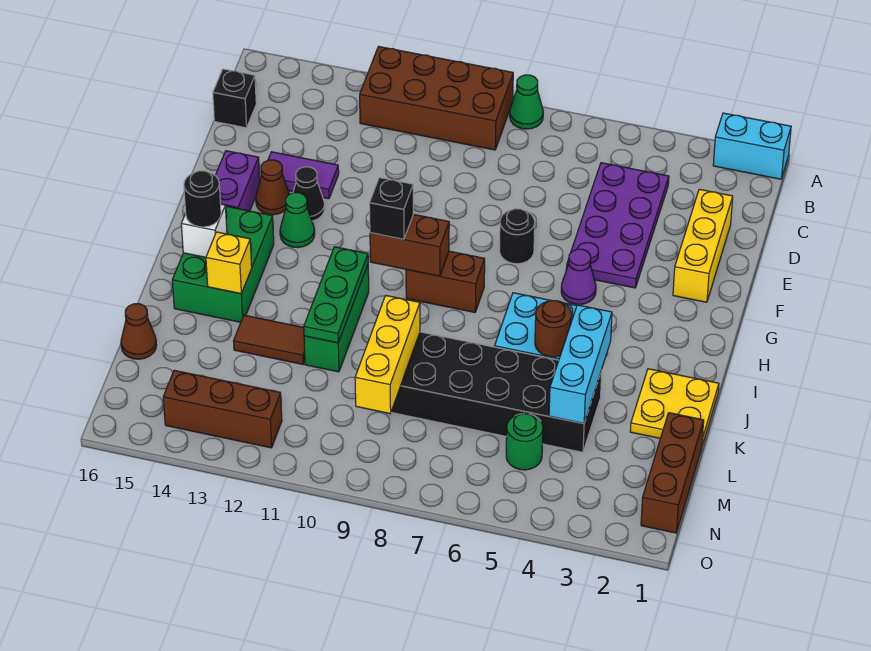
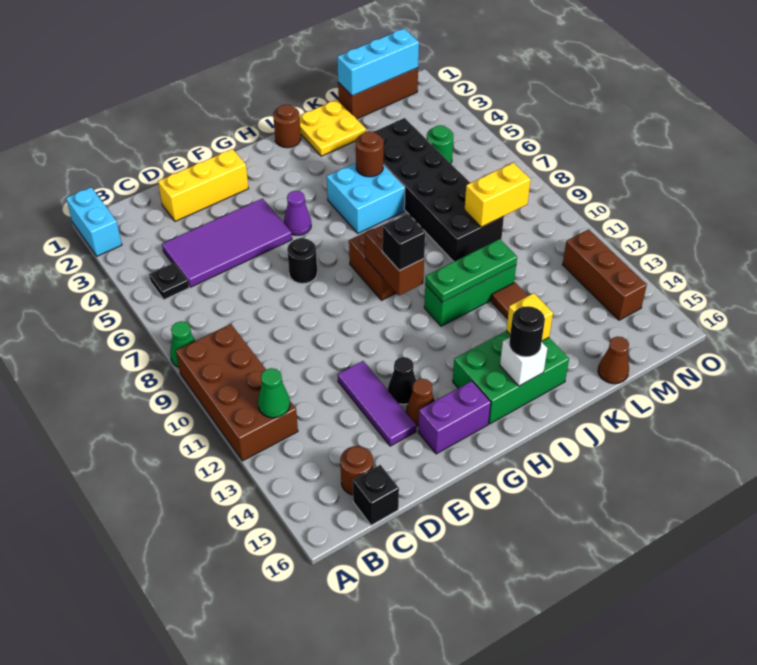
none -> black 1x1 plate [149,263,189,300]
purple 2x4 plate [566,163,669,288] -> purple 2x4 tile [162,199,292,287]
none -> brown 1x1 round brick [340,446,373,495]
purple 1x2 tile [268,152,339,199] -> purple 1x3 tile [338,361,416,446]
green 1x1 cone [280,193,315,248] -> green 1x1 cone moved to [258,368,290,418]
none -> brown 1x1 round brick [273,104,301,148]
cyan 1x3 brick [549,305,612,423] -> cyan 1x3 brick moved to [337,29,419,96]
yellow 1x3 brick [355,296,420,413] -> yellow 1x2 brick [465,163,531,227]

